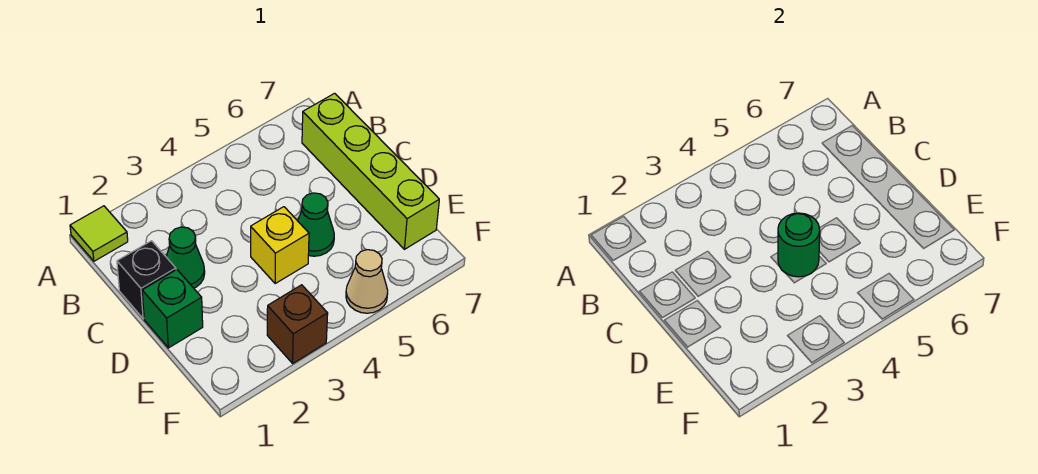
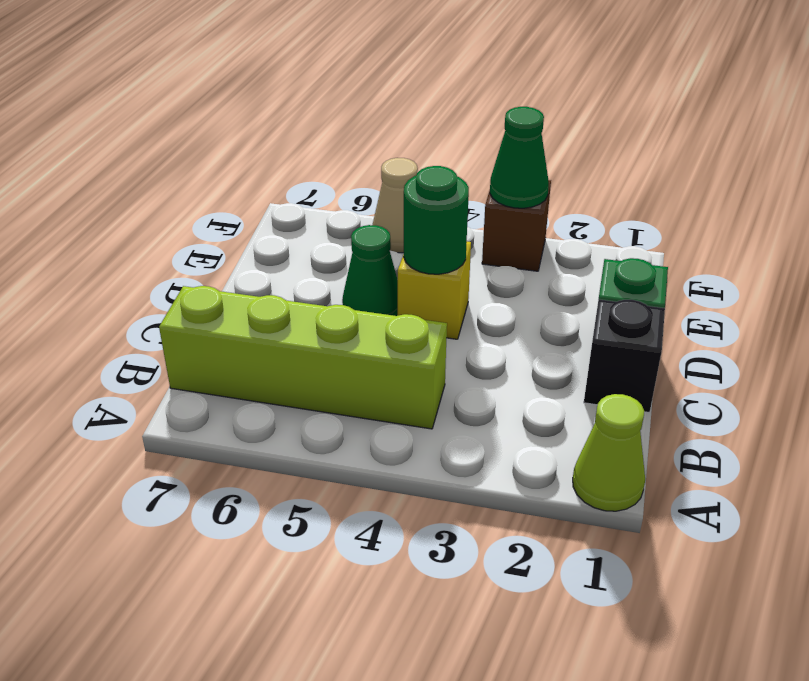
lime 1x1 tile [70,206,128,261] -> lime 1x1 cone [573,394,645,511]
lime 1x4 brick [302,93,439,249] -> lime 1x4 brick turned to [159,286,447,429]
green 1x1 cone [166,227,205,288] -> green 1x1 cone moved to [490,107,549,208]

